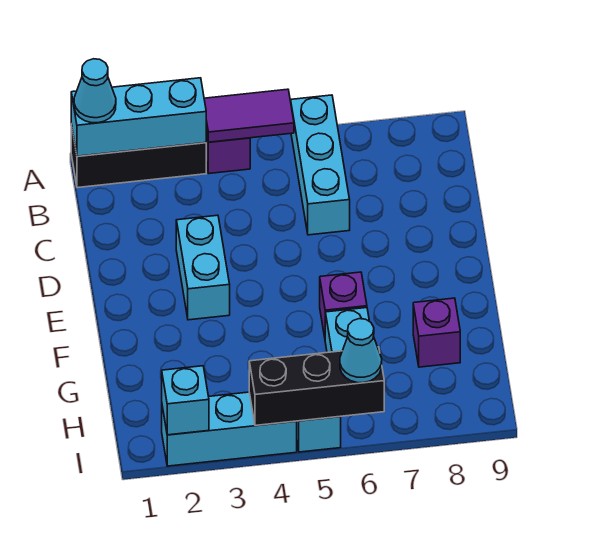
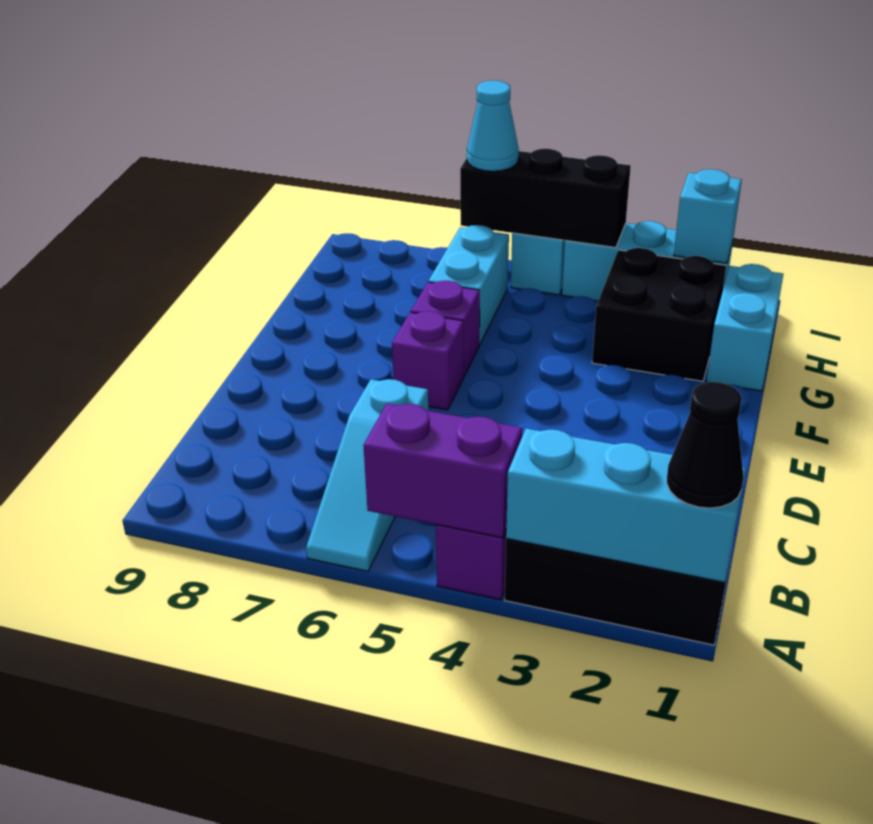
cyan 1x1 cone [74,59,116,123] -> black 1x1 cone [667,382,743,508]
purple 1x2 tile [204,89,294,142] -> purple 1x2 brick [363,404,522,538]
cyan 1x3 brick [291,95,350,235] -> cyan 1x3 slope [306,379,428,571]
cyan 1x2 brick [176,215,230,320] -> cyan 1x2 brick moved to [706,264,783,391]
none -> black 2x2 brick [592,248,726,381]
purple 1x1 brick [413,298,460,367] -> purple 1x1 brick moved to [392,311,464,410]

